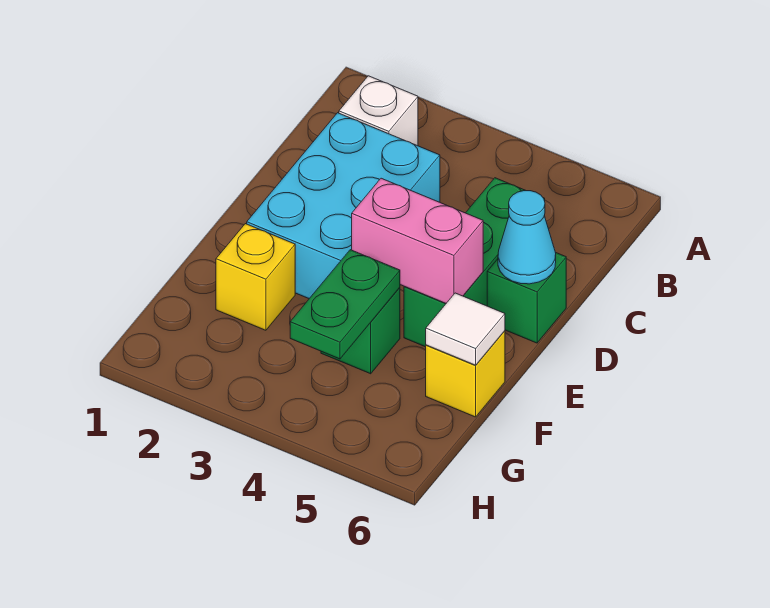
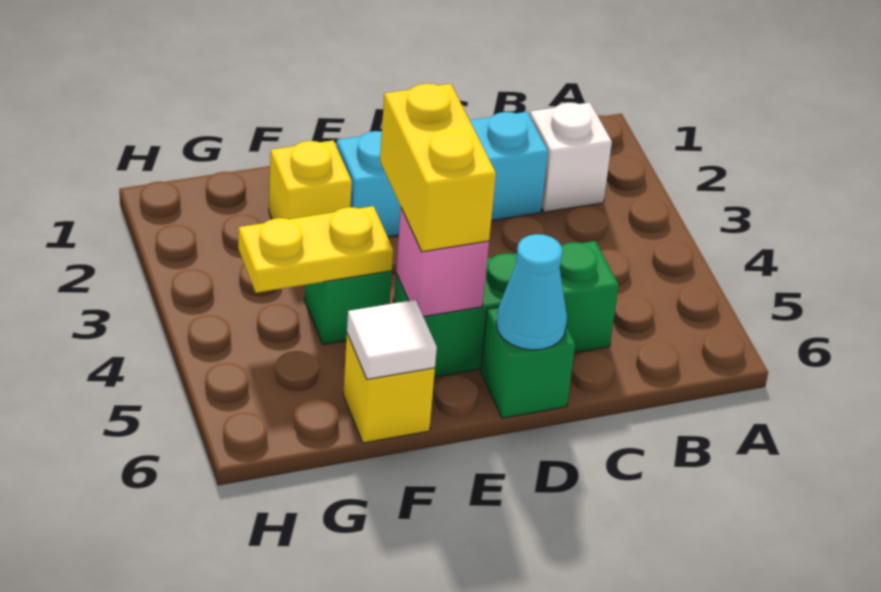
cyan 2x3 brick [247,113,440,298] -> cyan 1x3 brick [336,112,548,237]
pink 1x2 brick [352,178,483,303] -> pink 1x1 brick [396,208,489,317]
none -> yellow 1x2 brick [380,84,496,252]
green 1x2 plate [290,250,400,359] -> yellow 1x2 plate [238,206,393,293]

